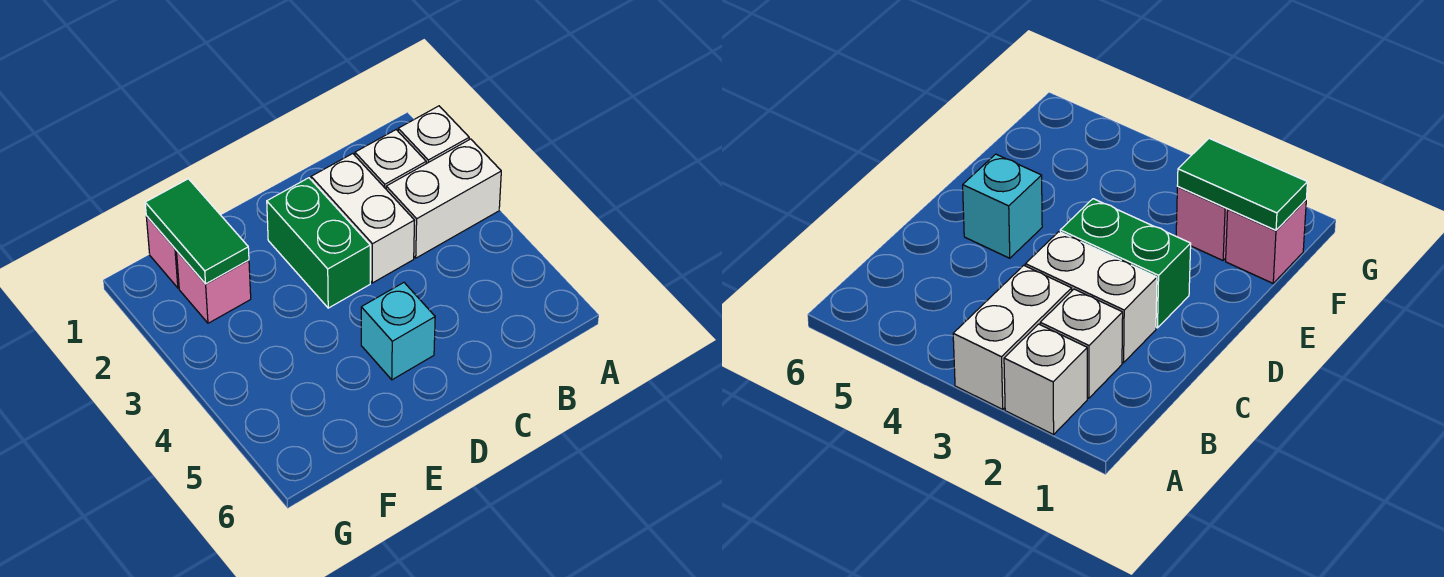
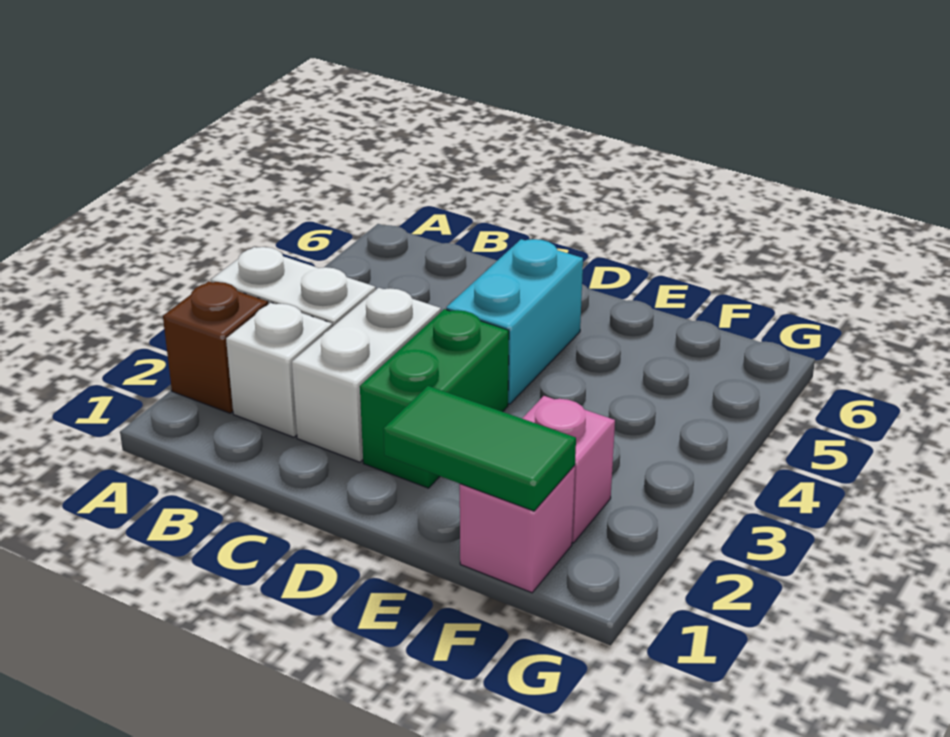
white 1x1 brick [398,106,469,164] -> brown 1x1 brick [163,281,268,413]
cyan 1x1 brick [361,283,435,380] -> cyan 1x2 brick [446,239,583,404]
green 1x2 tile [145,179,249,284] -> green 1x2 tile turned to [383,386,576,511]

